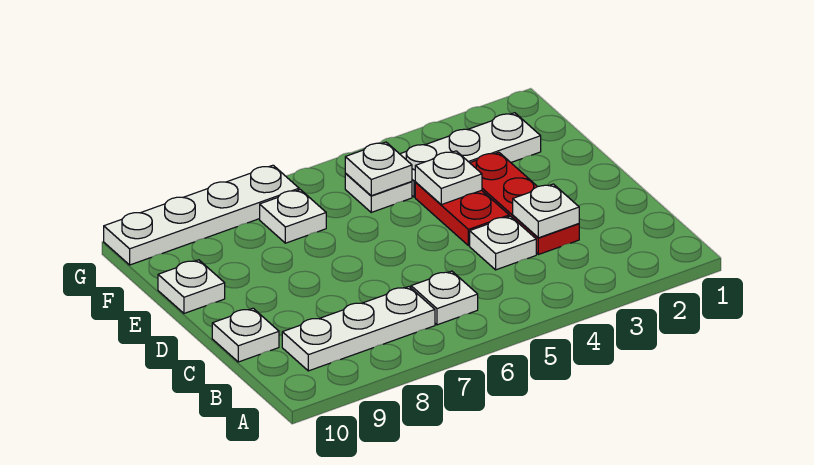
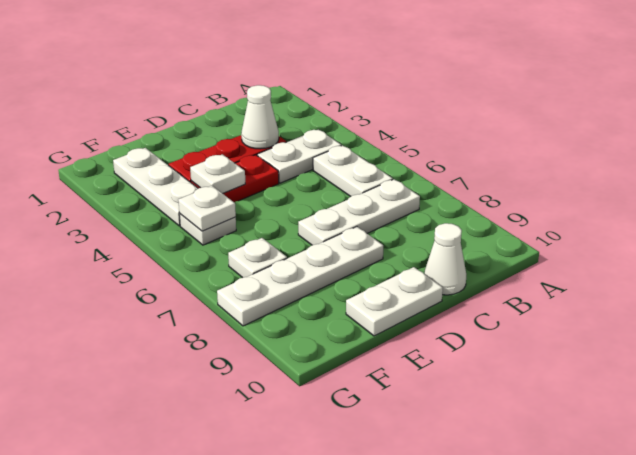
white 1x1 plate [411,271,478,325] -> white 1x2 plate [313,145,393,196]
white 1x3 plate [282,287,435,371] -> white 1x3 plate turned to [298,179,420,245]
white 1x1 plate [513,184,579,238] -> white 1x1 cone [241,85,279,149]
white 1x1 plate [470,216,536,270] -> white 1x2 plate [257,130,341,183]
white 1x1 plate [212,308,279,362] -> white 1x1 cone [424,223,466,295]
white 1x1 plate [158,260,225,313] -> white 1x2 plate [346,267,443,336]
white 1x4 plate [104,165,299,265] -> white 1x4 plate turned to [217,227,383,326]

